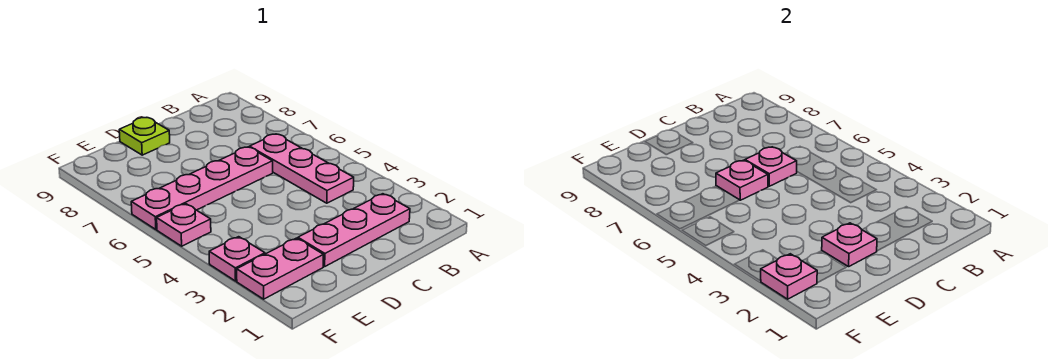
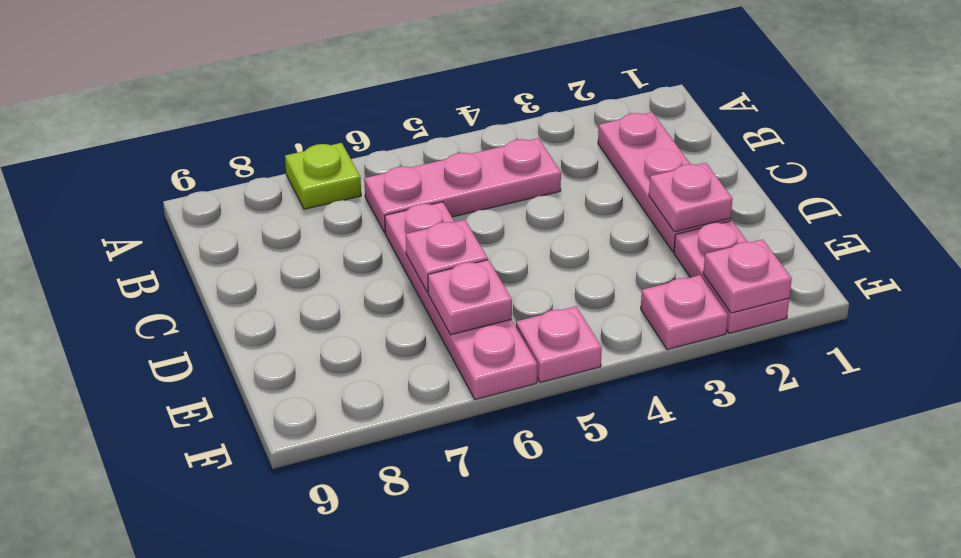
pink 1x1 plate [745,147,797,186] -> pink 1x1 plate moved to [428,260,512,335]
lime 1x1 plate [119,118,170,155] -> lime 1x1 plate moved to [285,143,361,209]

